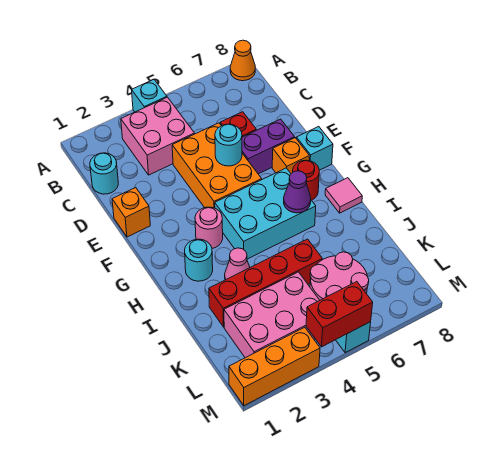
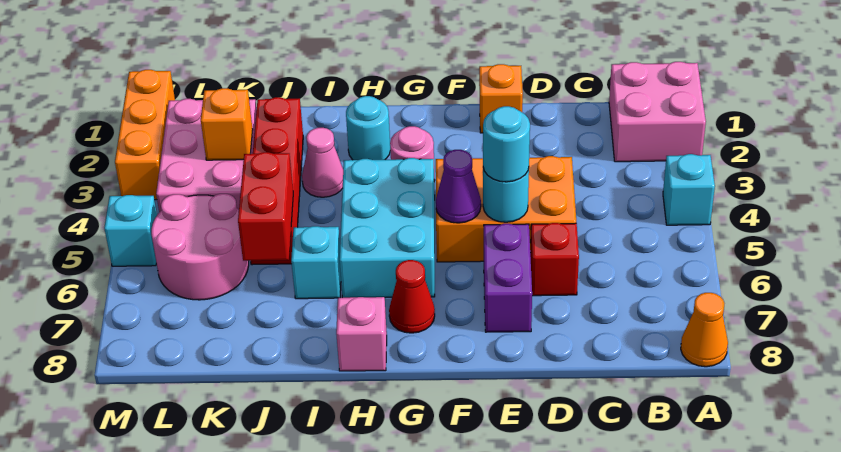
pink 2x2 brick [121,97,195,175] -> pink 2x2 brick moved to [609,62,706,162]
cyan 1x1 round brick [90,153,118,194] -> cyan 1x1 round brick moved to [483,106,530,182]
orange 1x1 brick [272,138,309,174] -> orange 1x1 brick moved to [201,88,253,160]
cyan 1x1 brick [296,126,333,170] -> cyan 1x1 brick moved to [291,226,341,299]
red 1x1 round brick [293,160,319,200] -> red 1x1 cone [389,260,435,333]
purple 1x1 cone [284,171,311,213] -> purple 1x1 cone moved to [436,150,481,223]
pink 1x1 tile [325,178,362,213] -> pink 1x1 brick [336,297,387,371]
red 1x2 brick [306,282,373,347] -> red 1x2 brick moved to [238,152,293,261]

